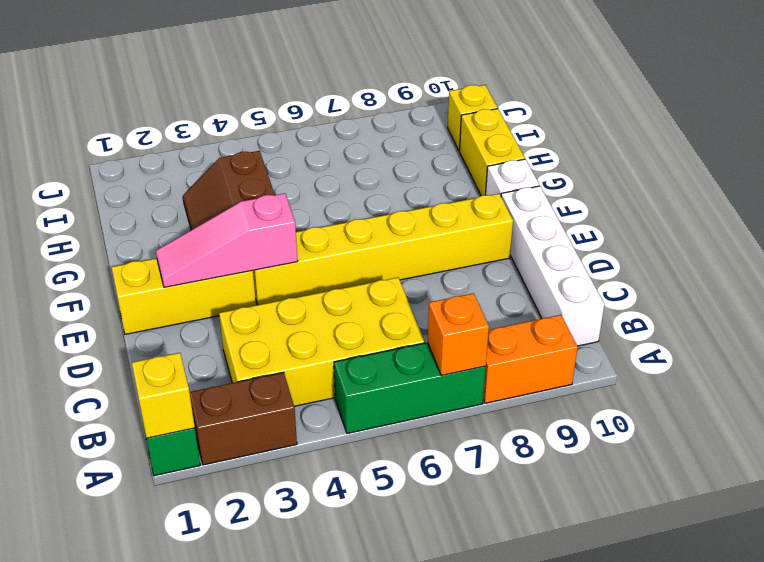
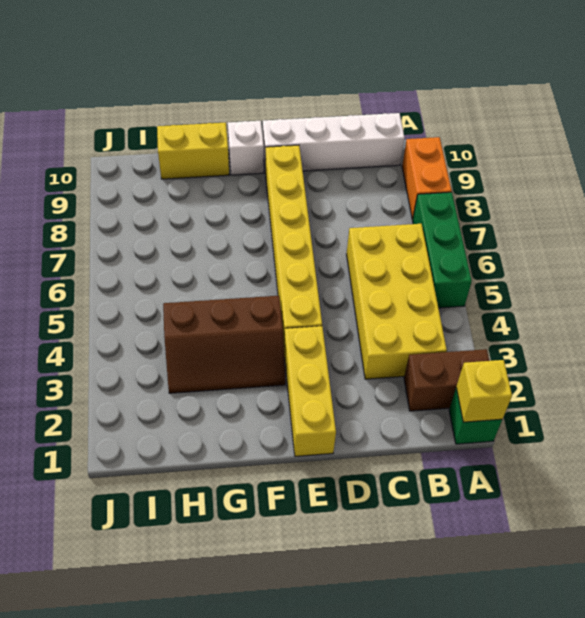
brown 1x2 brick [190,372,297,465] -> brown 1x2 brick turned to [404,349,489,411]
orange 1x1 brick [428,293,489,375] -> none
pink 1x3 slope [156,193,298,287] -> none
yellow 1x1 brick [448,85,498,151] -> none

